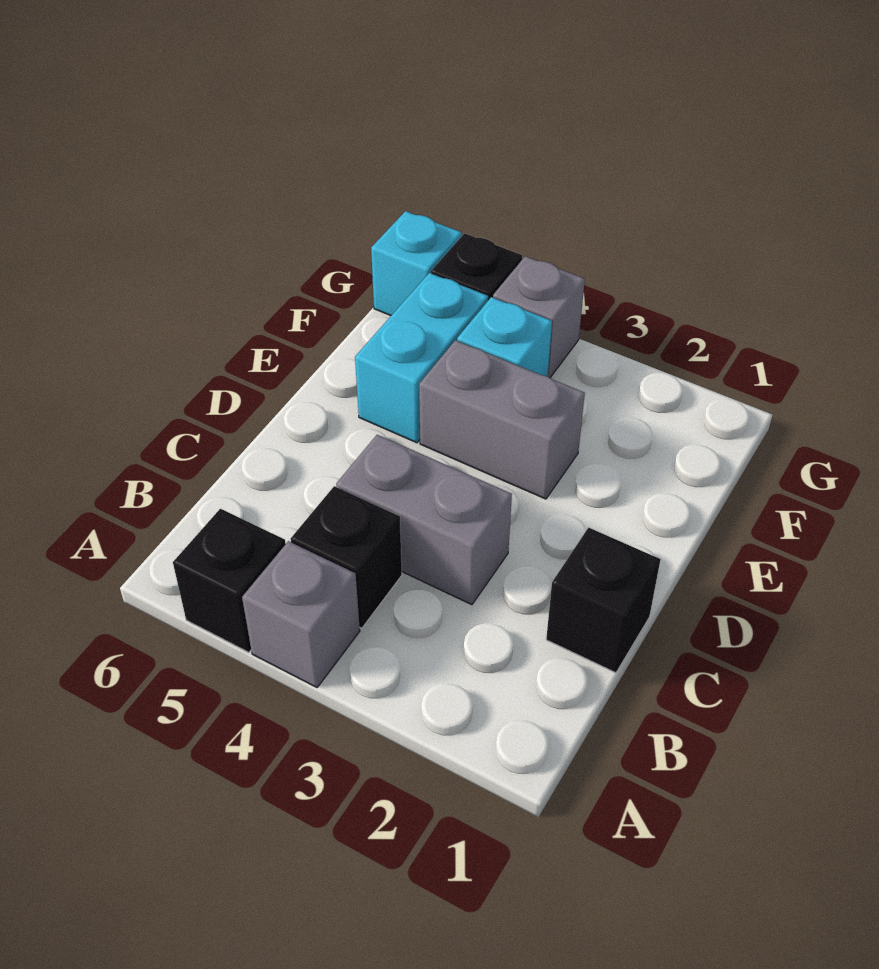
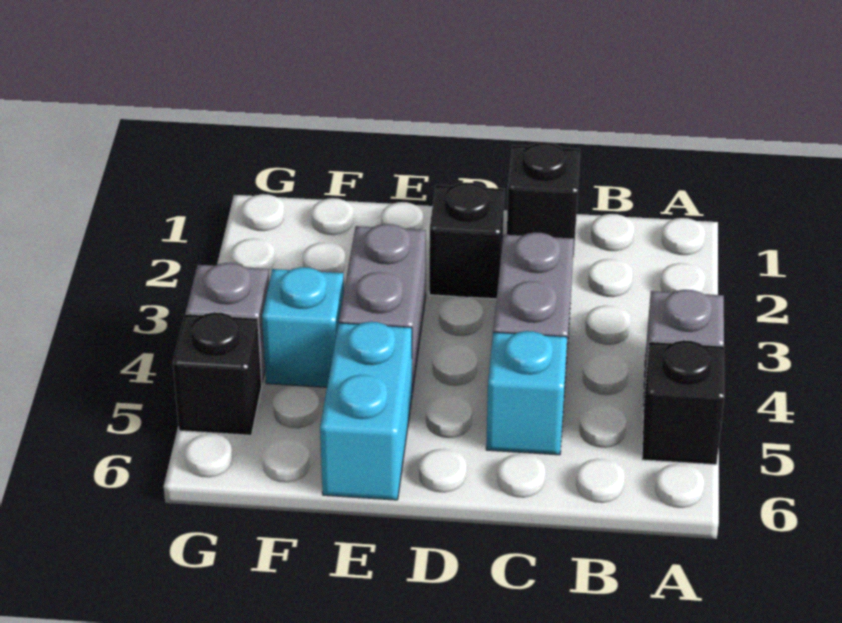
black 1x1 brick [291,486,402,628] -> black 1x1 brick moved to [429,182,504,299]
cyan 1x2 brick [355,273,488,443] -> cyan 1x2 brick turned to [320,322,412,500]
cyan 1x1 brick [371,211,462,315] -> cyan 1x1 brick moved to [486,331,567,455]

